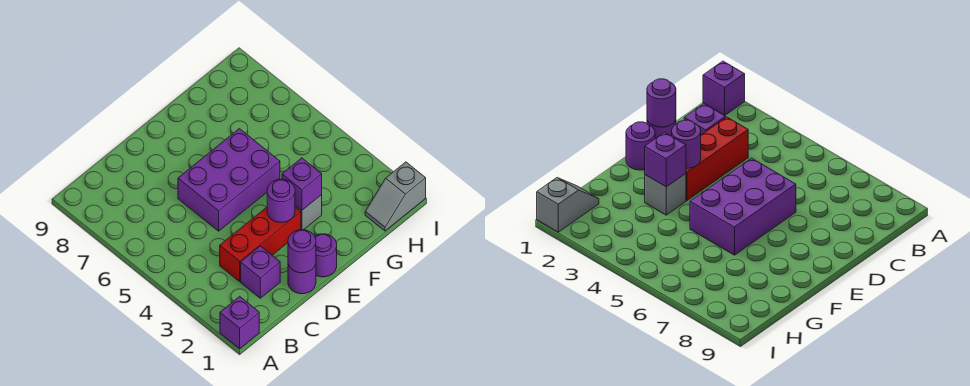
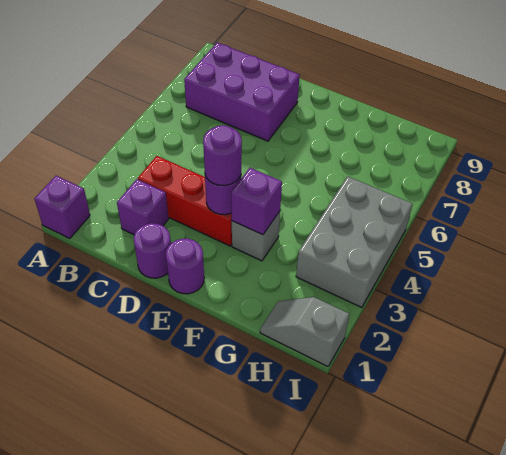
purple 1x1 round brick [288,230,316,273] -> purple 1x1 round brick moved to [203,125,242,186]
purple 2x3 brick [178,129,280,231] -> purple 2x3 brick moved to [184,43,300,141]
none -> grey 2x3 brick [296,177,412,308]

